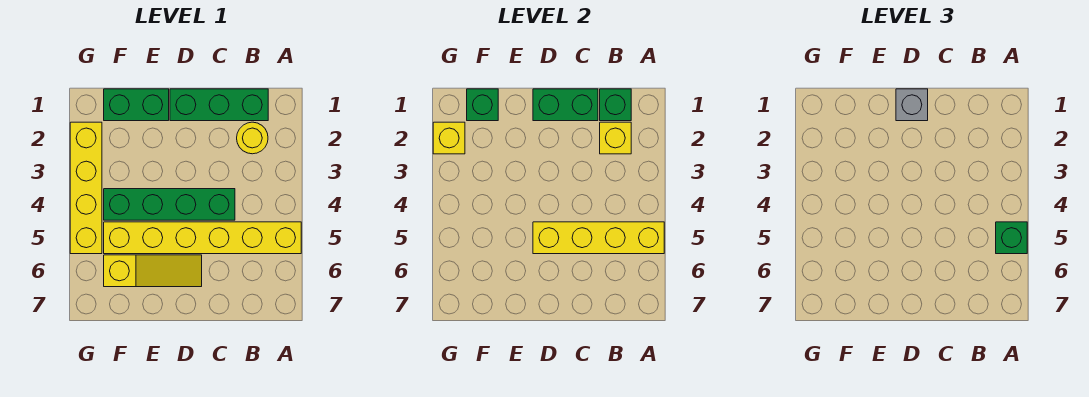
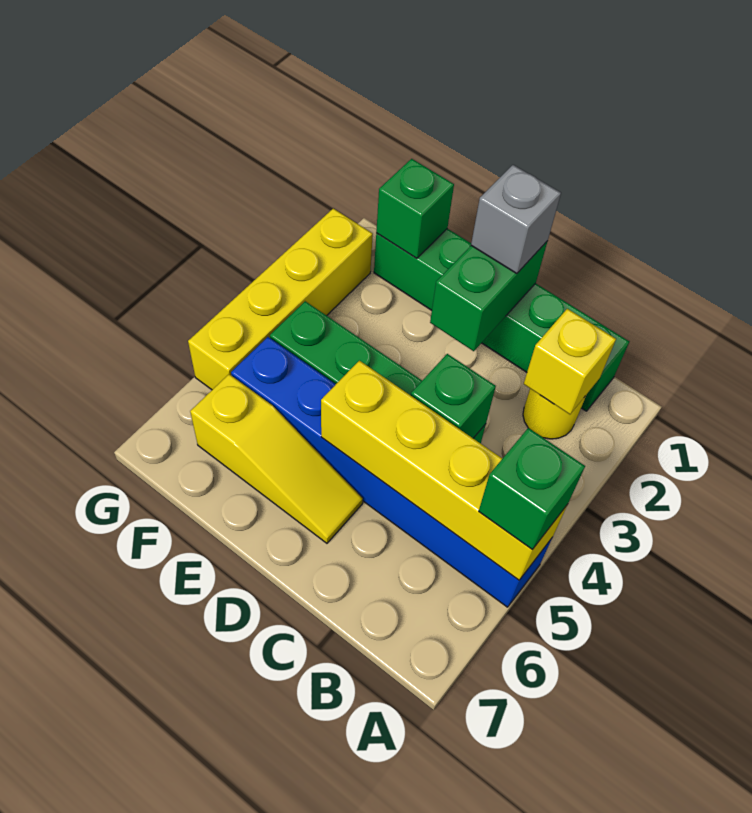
yellow 1x6 brick [104,222,301,254] -> blue 1x6 brick [231,337,552,607]
green 1x1 brick [600,89,631,121] -> green 1x1 brick moved to [411,354,496,438]
green 1x2 brick [533,89,598,121] -> green 1x2 brick turned to [430,241,548,351]
yellow 1x1 brick [433,122,465,154] -> none

